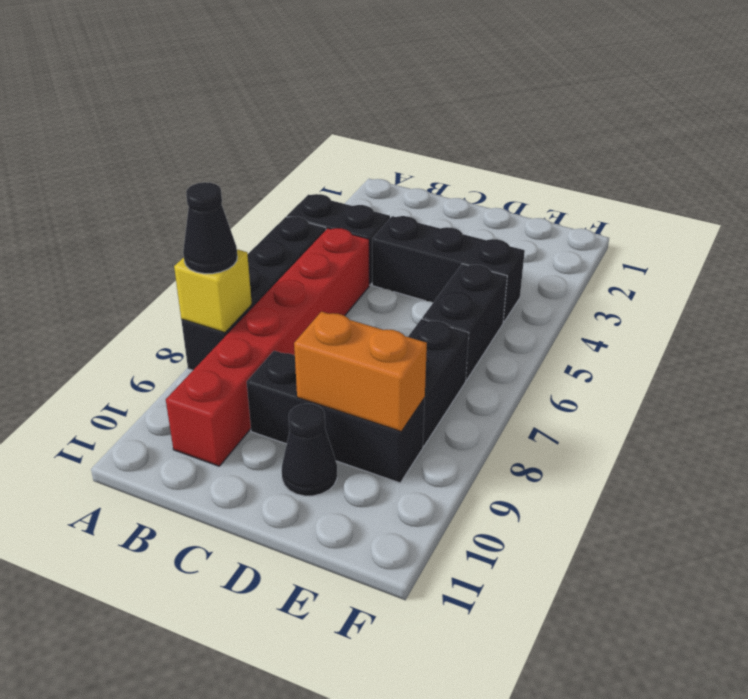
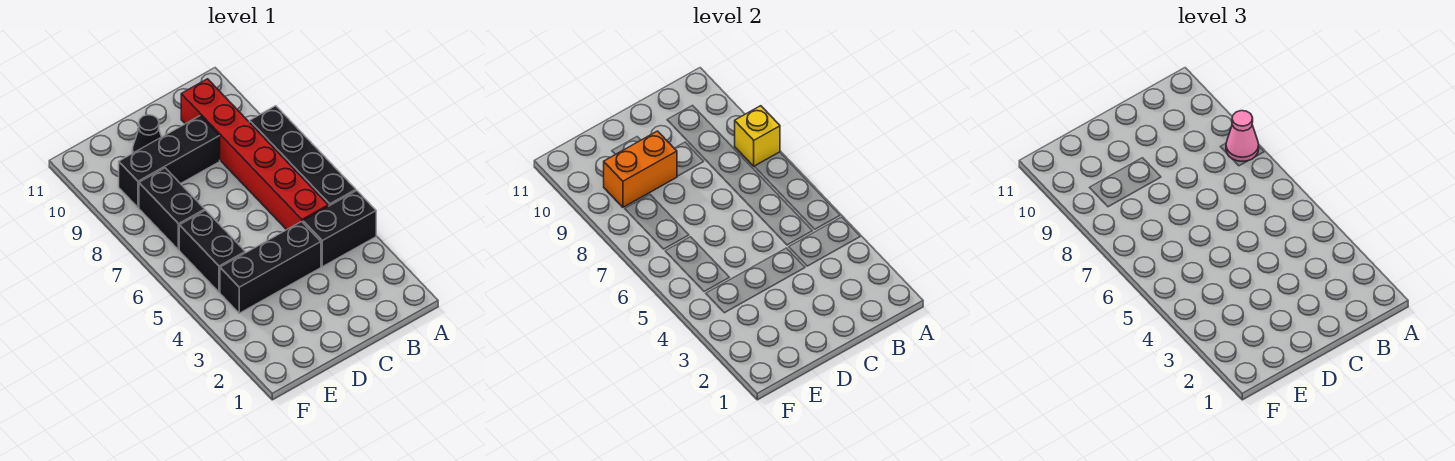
black 1x1 cone [183,182,237,274] -> pink 1x1 cone [1226,111,1259,161]

